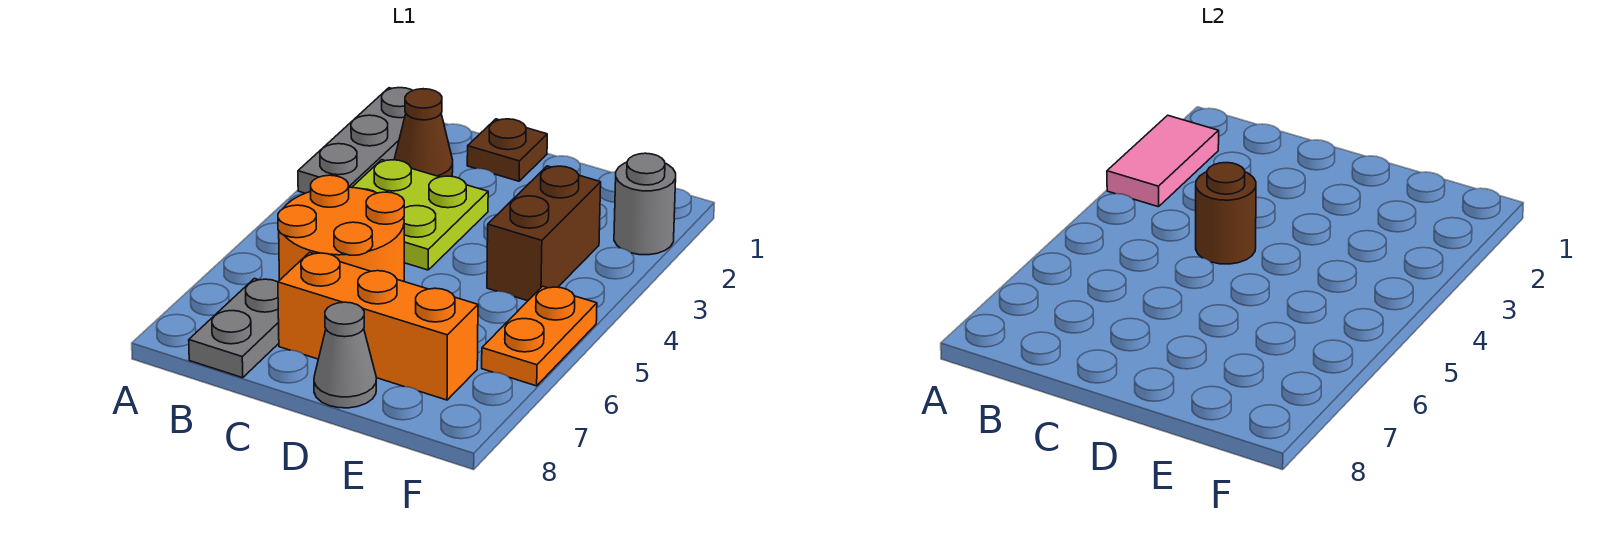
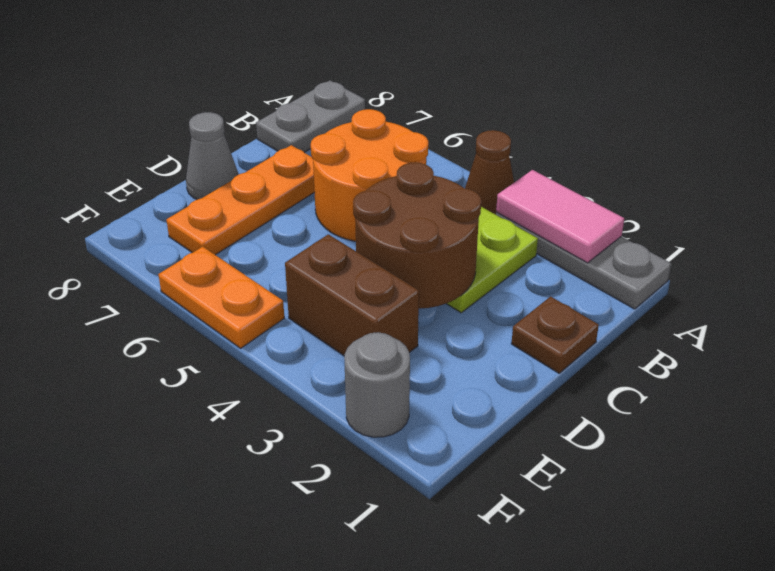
brown 1x1 cone [394,89,453,177] -> brown 1x1 cone moved to [465,130,514,215]
grey 1x2 plate [189,279,279,378] -> grey 1x2 plate turned to [256,80,365,153]
brown 1x1 round brick [1196,163,1256,264] -> brown 2x2 round brick [353,162,481,309]
orange 1x3 brick [278,252,478,400] -> orange 1x3 plate [167,145,314,255]

